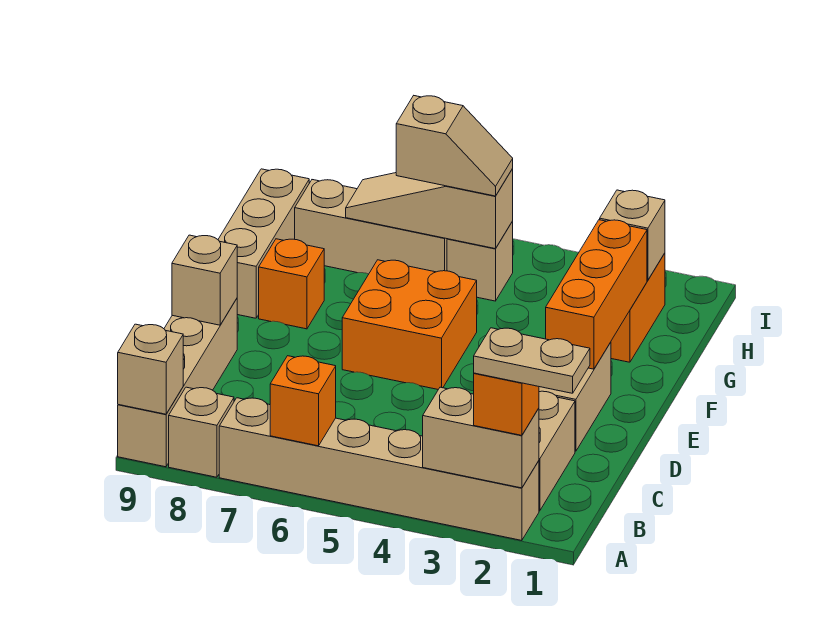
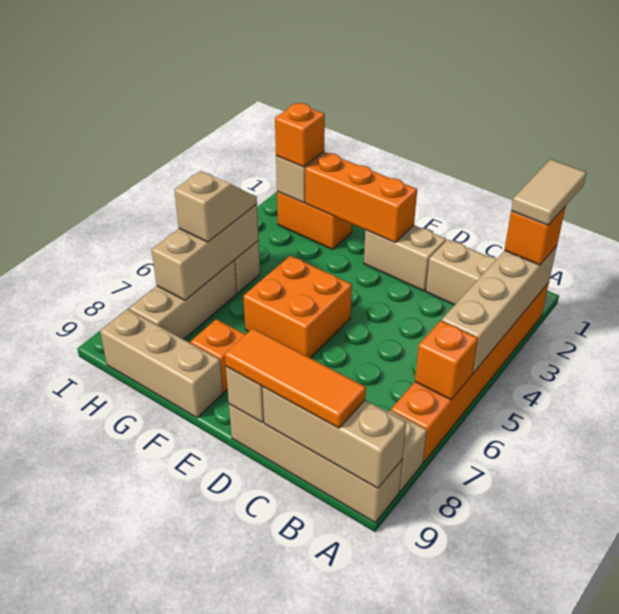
tan 1x2 plate [474,328,590,393] -> tan 1x2 tile [511,159,587,225]
tan 1x6 brick [219,398,539,540] -> orange 1x6 brick [391,283,549,462]
tan 1x2 brick [423,387,539,488] -> tan 1x4 brick [442,246,557,373]
tan 1x1 brick [118,324,183,414] -> tan 1x3 brick [263,387,406,488]
none -> orange 1x3 tile [225,328,366,428]
none -> orange 1x1 brick [275,103,325,167]
tan 1x3 slope [346,169,513,249] -> tan 1x3 brick [152,204,259,300]

